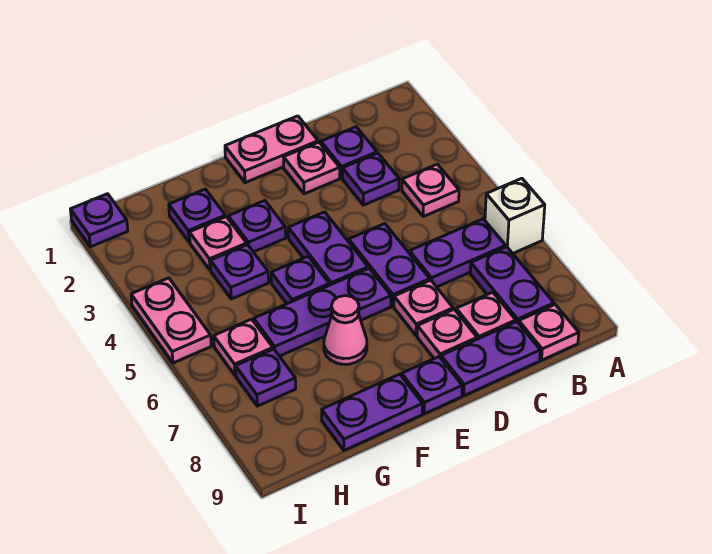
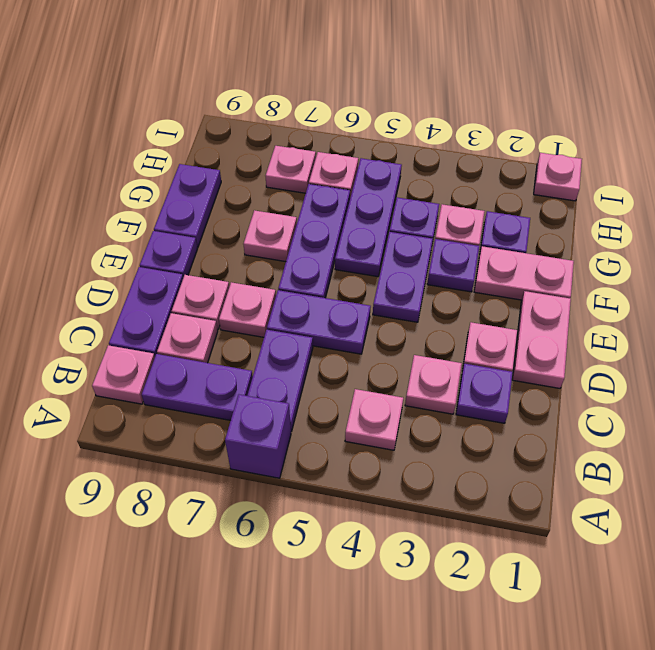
white 1x1 brick [485,178,545,253] -> purple 1x1 brick [225,395,291,478]
purple 1x1 plate [343,153,399,205] -> pink 1x1 plate [405,355,462,414]
purple 1x2 plate [288,212,368,285] -> purple 1x2 plate turned to [373,232,433,322]
purple 1x1 plate [271,257,329,304] -> purple 1x3 plate [335,158,402,277]
pink 1x1 cone [324,296,367,364] -> pink 1x1 plate [243,210,297,262]
purple 1x1 plate [236,349,296,406] -> pink 1x1 plate [266,146,316,193]
purple 1x1 plate [70,194,128,247] -> pink 1x1 plate [534,153,582,201]
pink 1x2 plate [131,278,211,363] -> pink 1x2 plate moved to [474,246,574,300]

